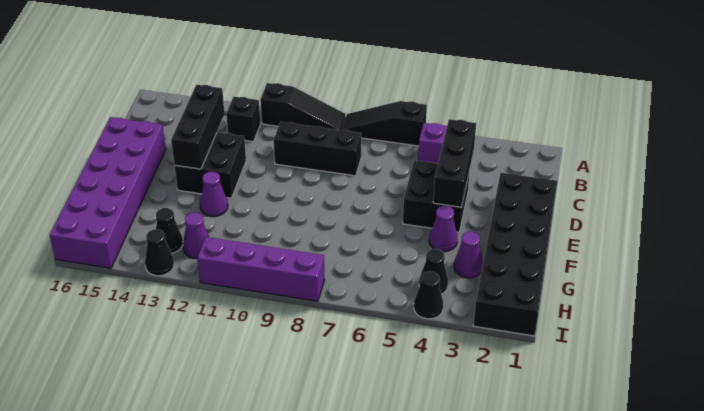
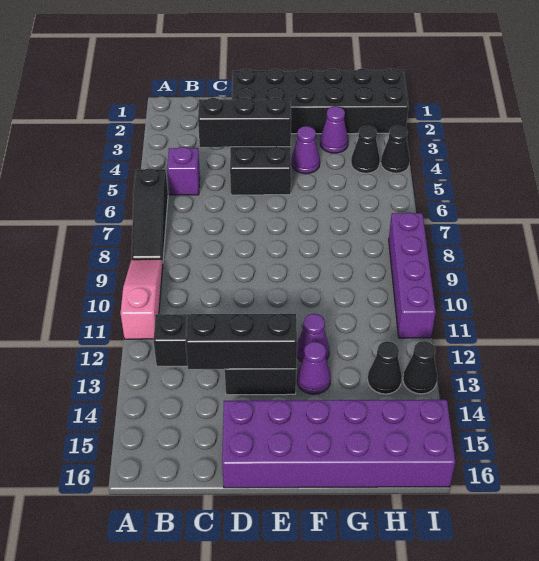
black 1x3 slope [260,83,346,130] -> pink 1x3 slope [121,259,163,339]
black 1x3 brick [274,122,361,176] -> none
purple 1x1 cone [183,212,209,258] -> purple 1x1 cone moved to [297,342,331,394]

